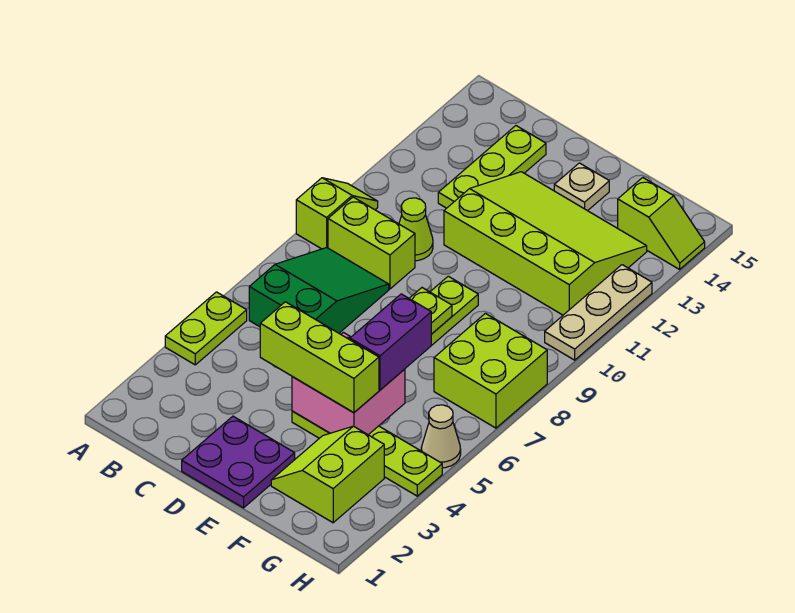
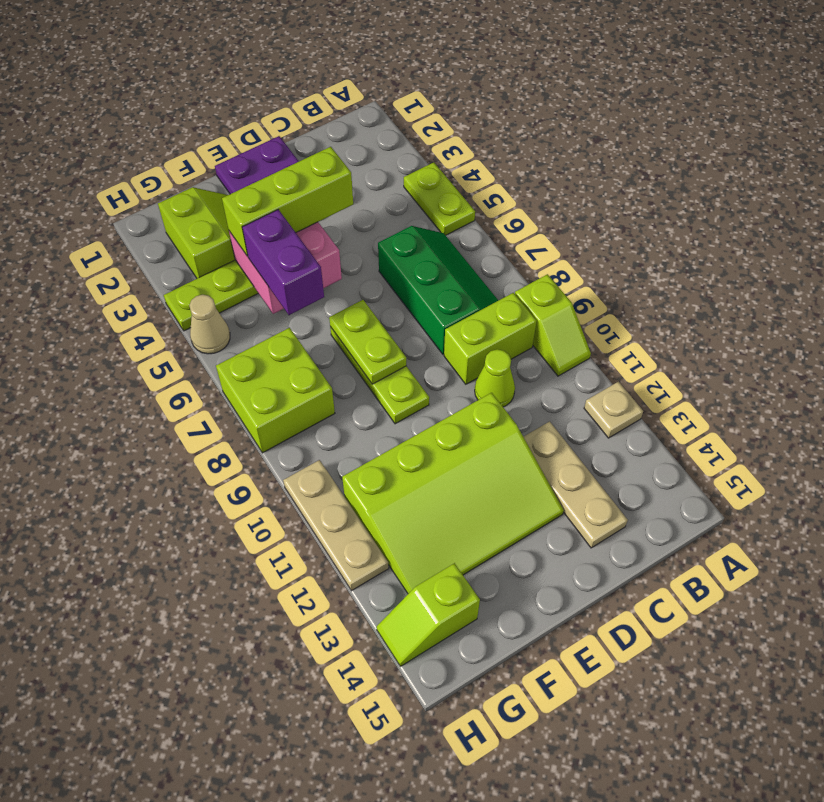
green 2x3 slope [249,248,389,333] -> green 2x3 slope turned to [378,226,498,354]
lime 1x3 plate [438,126,546,208] -> tan 1x3 plate [523,421,628,548]
tan 1x1 plate [554,163,609,211] -> tan 1x1 plate moved to [584,382,643,438]

